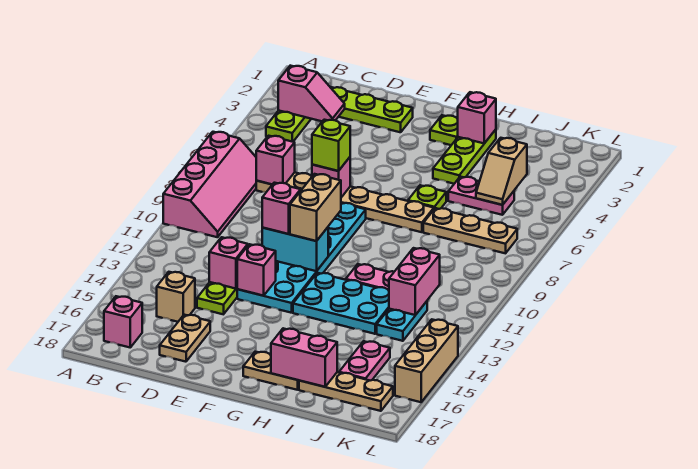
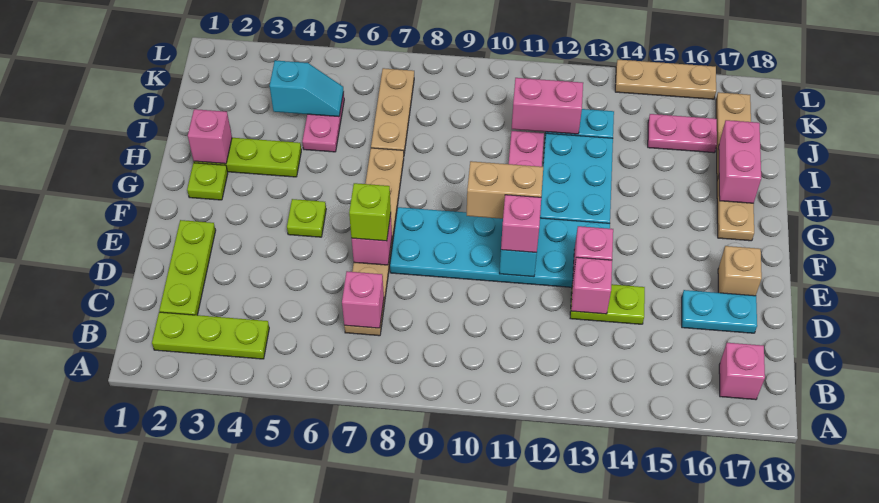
pink 2x4 slope [163,132,257,237] -> none
pink 1x2 slope [278,66,345,121] -> none
tan 1x1 brick [157,272,195,322] -> tan 1x1 brick moved to [718,246,762,296]
tan 1x2 plate [160,315,210,362] -> cyan 1x2 plate [682,290,757,333]
lime 1x1 plate [408,185,446,209] -> lime 1x1 plate moved to [287,199,326,237]
tan 1x2 slope [476,138,527,205] -> cyan 1x2 slope [270,60,344,117]
tan 1x3 brick [395,320,458,402] -> tan 1x3 plate [615,60,716,99]

